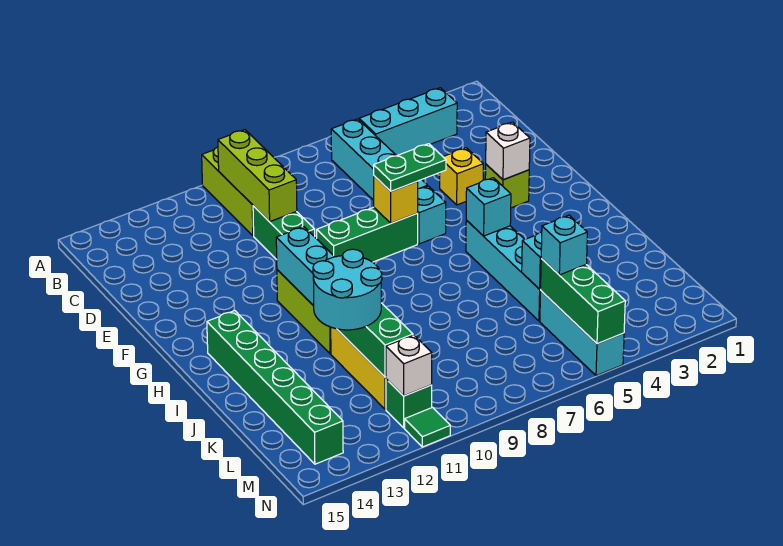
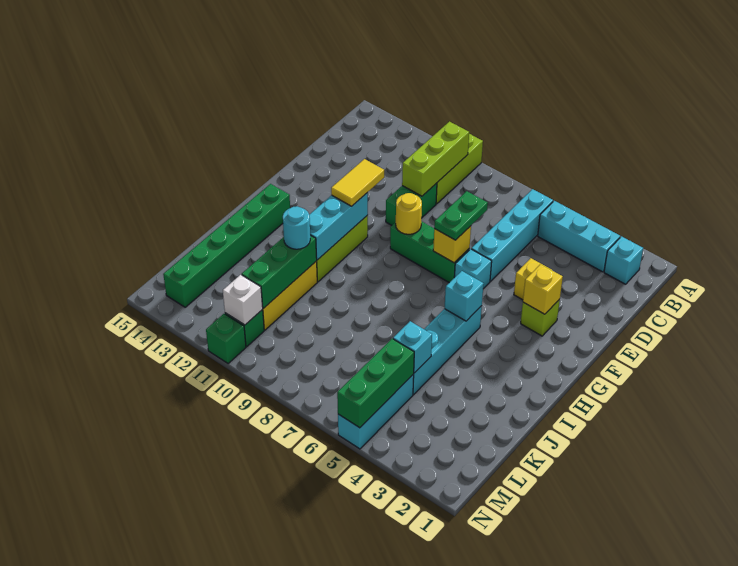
white 1x1 brick [486,122,530,180] -> yellow 1x1 brick [523,264,563,314]
green 1x2 plate [374,144,446,191] -> green 1x2 plate turned to [434,191,488,240]
none -> yellow 1x1 round brick [396,193,422,234]
none -> yellow 1x2 tile [331,159,384,206]
cyan 2x2 round brick [313,249,382,330] -> cyan 1x1 round brick [283,206,310,249]
cyan 1x1 brick [541,215,587,275] -> cyan 1x1 brick moved to [604,236,643,284]
green 1x1 tile [405,407,450,447] -> green 1x1 brick [206,314,246,364]

